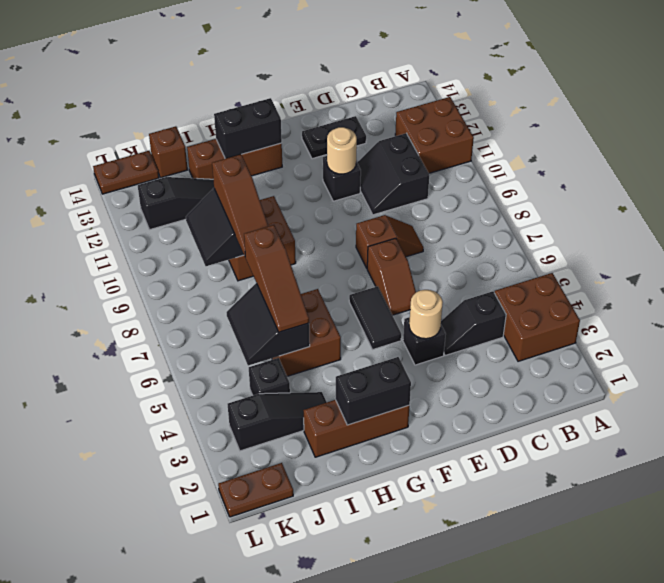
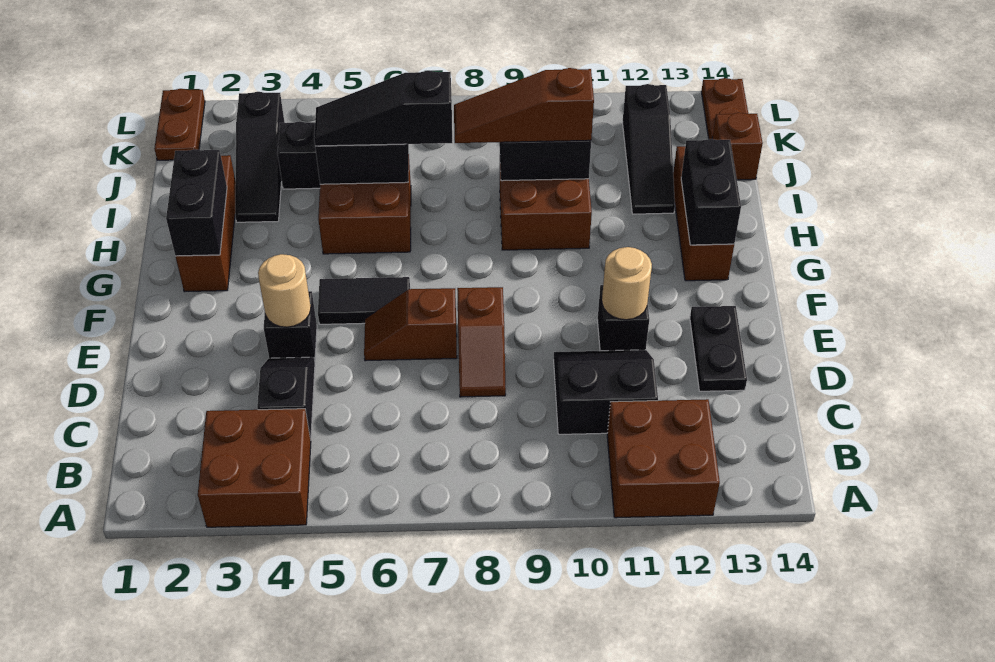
brown 1x3 slope [244,225,309,332] -> black 1x3 slope [314,71,452,146]

